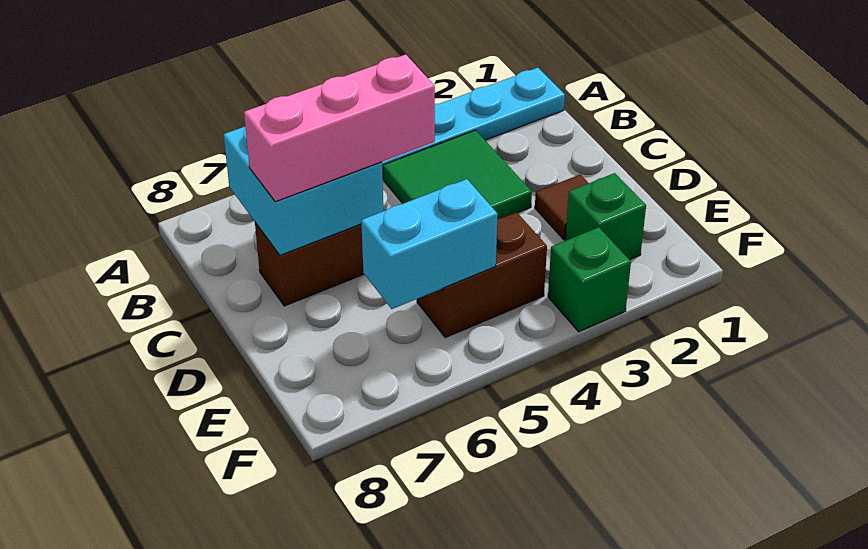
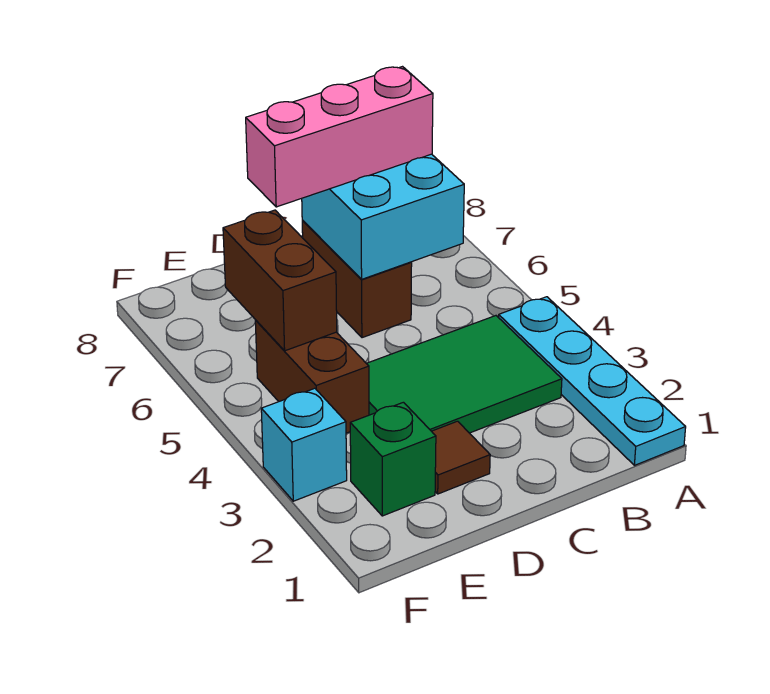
green 2x2 tile [383,130,532,219] -> green 2x3 tile [366,316,562,433]
pink 1x3 brick [244,55,435,202] -> pink 1x3 brick turned to [246,67,433,207]
cyan 1x2 brick [361,179,498,309] -> brown 1x2 brick [223,210,337,351]
green 1x1 brick [548,227,631,332] -> cyan 1x1 brick [261,388,347,501]

